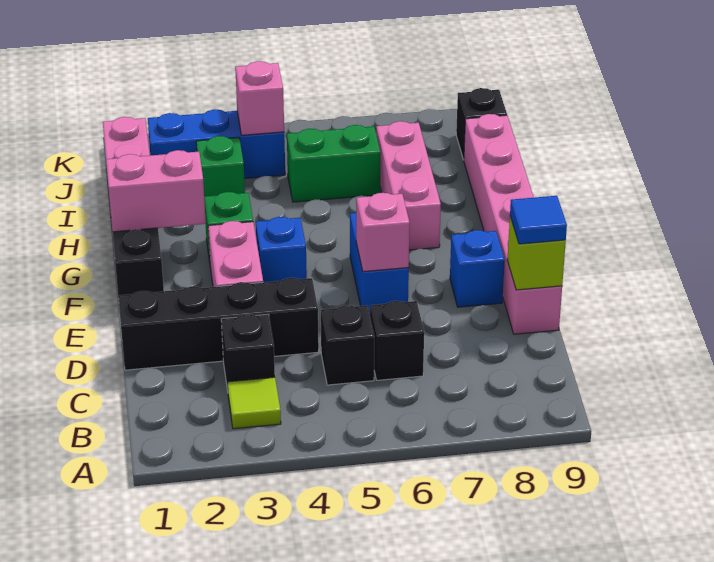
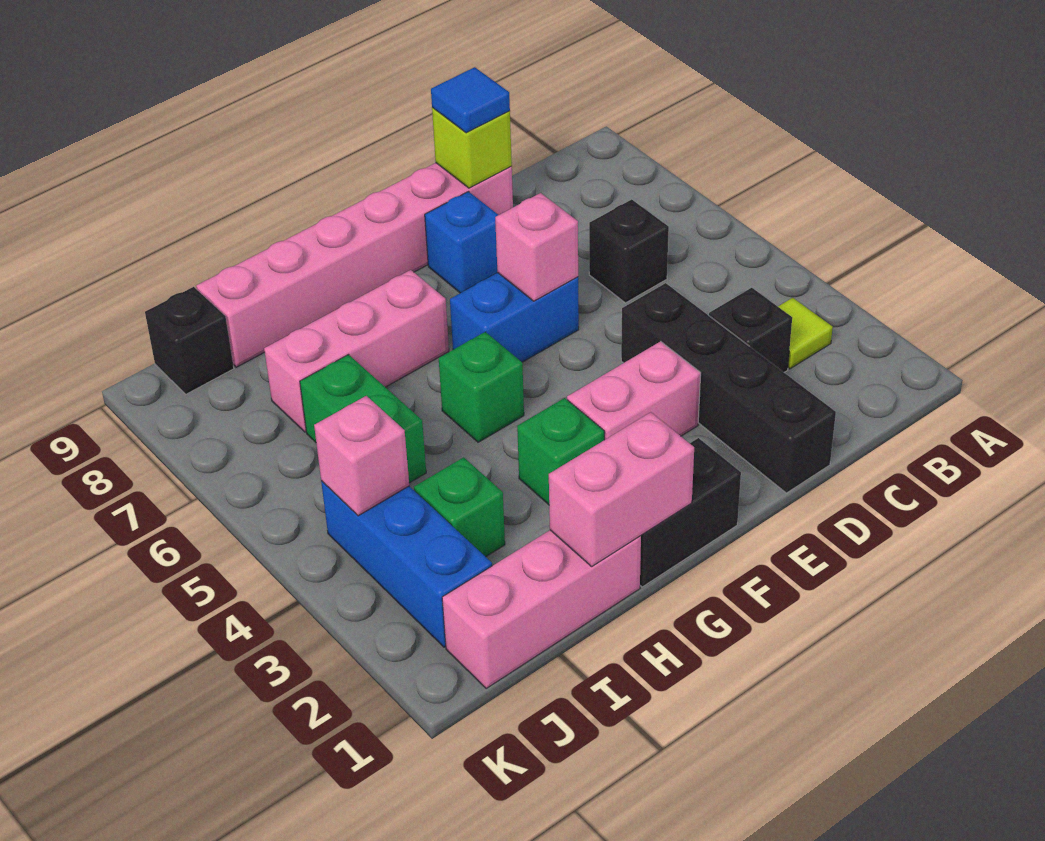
black 1x1 brick [321,305,374,385] -> none
blue 1x1 brick [256,217,307,282] -> none
pink 1x2 brick [106,150,206,232] -> pink 1x2 brick turned to [549,412,694,566]
none -> green 1x1 brick [439,332,524,442]

